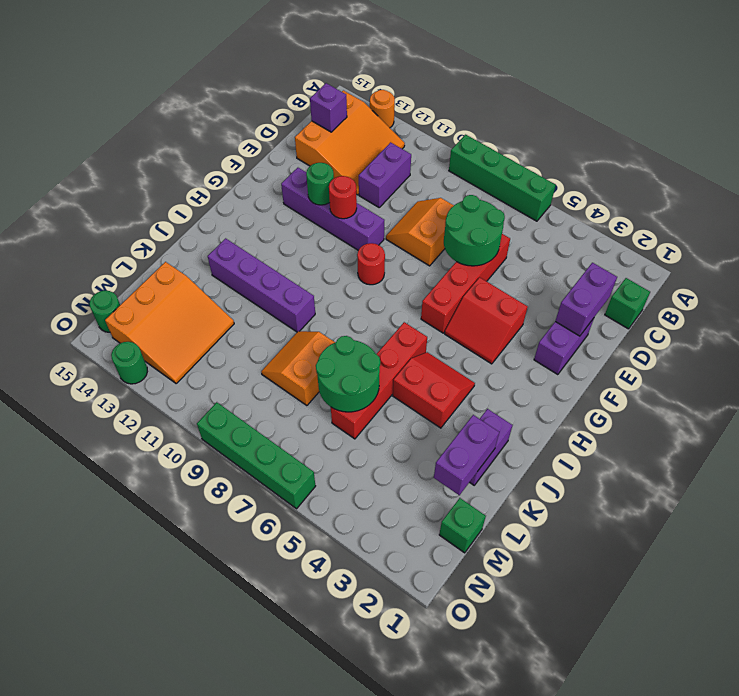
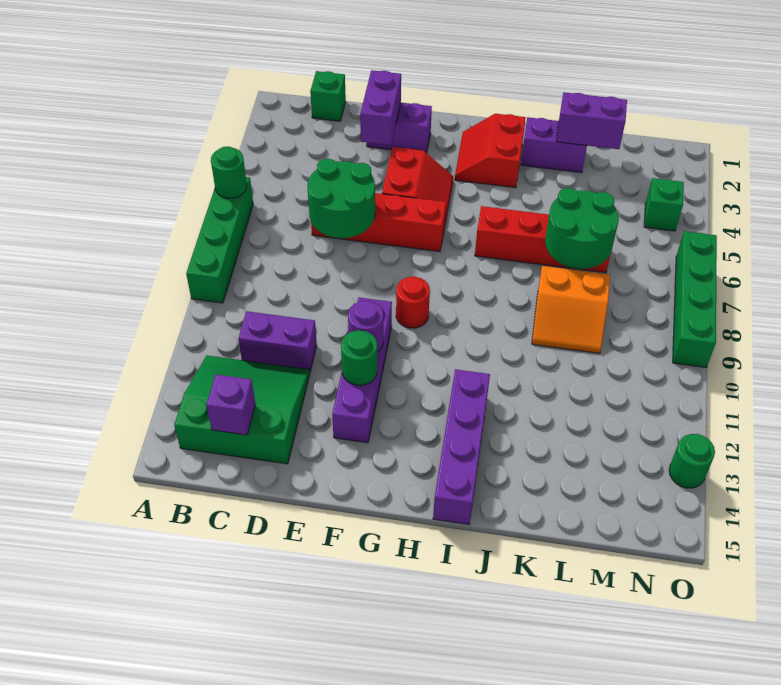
orange 1x1 round brick [369,90,395,128] -> none
orange 3x3 slope [295,91,405,195] -> green 3x3 slope [174,356,310,464]
purple 1x2 brick [555,263,617,336] -> purple 1x2 brick turned to [360,70,401,145]
orange 2x2 slope [386,198,454,266] -> none
red 1x1 round brick [329,176,357,219] -> purple 1x1 round brick [348,301,383,352]
red 2x2 slope [393,352,475,428] -> red 2x2 slope moved to [455,114,526,188]
purple 1x4 brick [208,238,315,332] -> purple 1x4 brick moved to [433,369,490,524]
orange 3x3 slope [105,262,234,384] -> none
green 1x1 brick [439,498,486,553] -> green 1x1 brick moved to [644,178,684,231]
green 1x1 round brick [90,291,120,332] -> green 1x1 round brick moved to [211,146,247,198]

